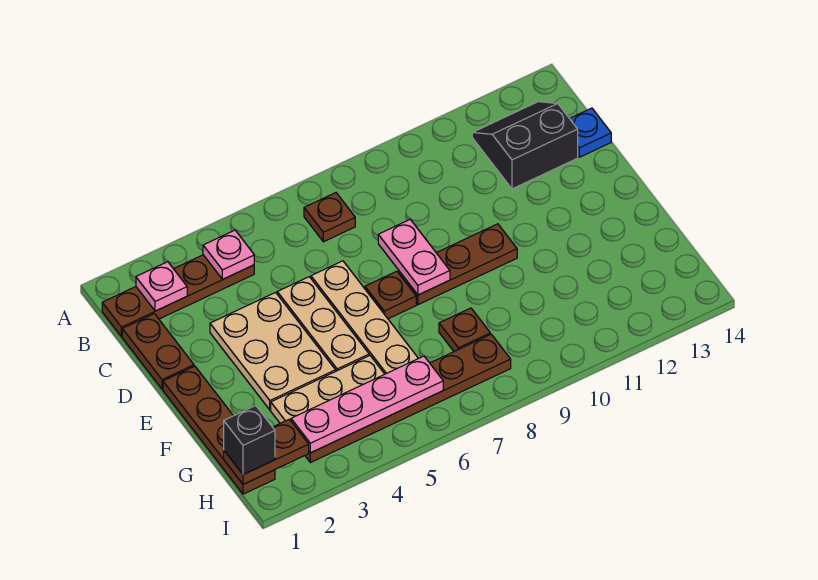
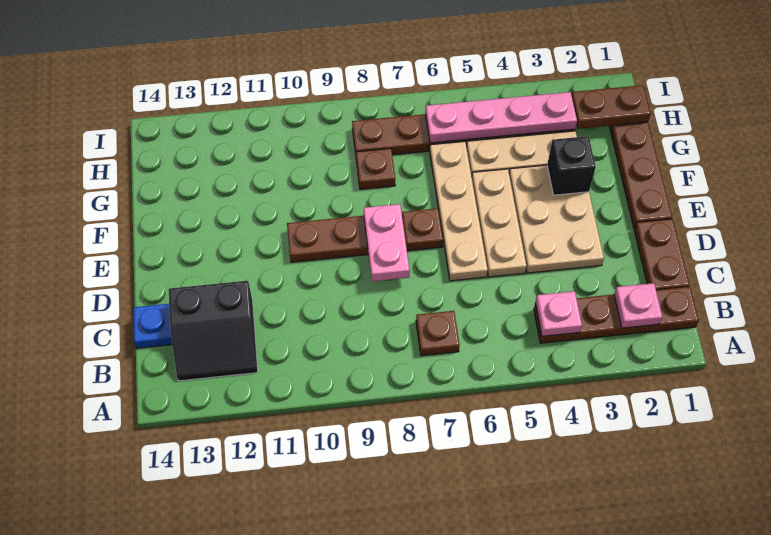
black 1x1 brick [224,406,275,475] -> black 1x1 brick moved to [547,136,596,195]

